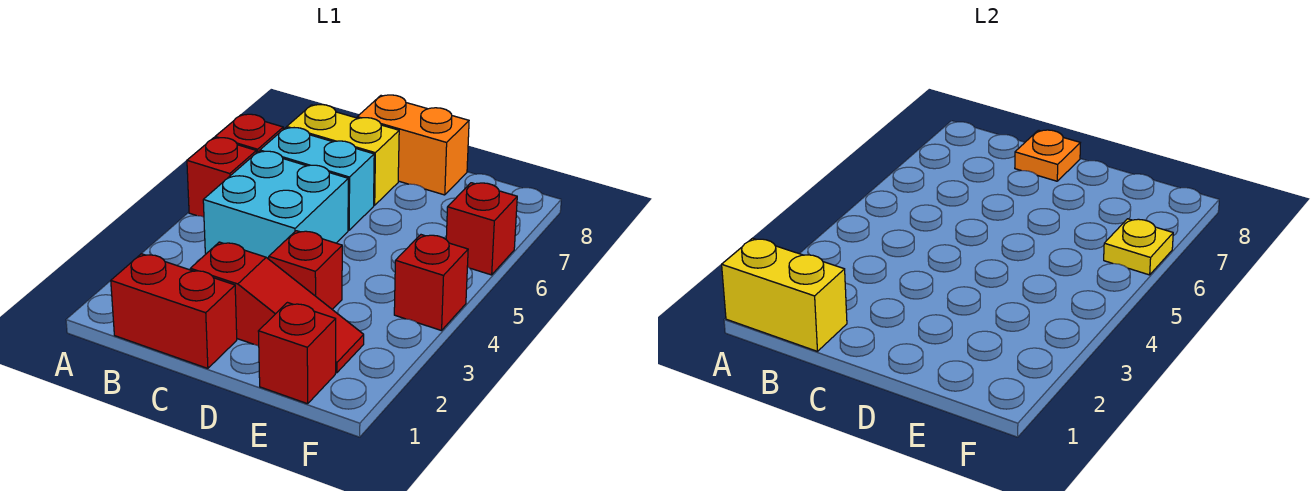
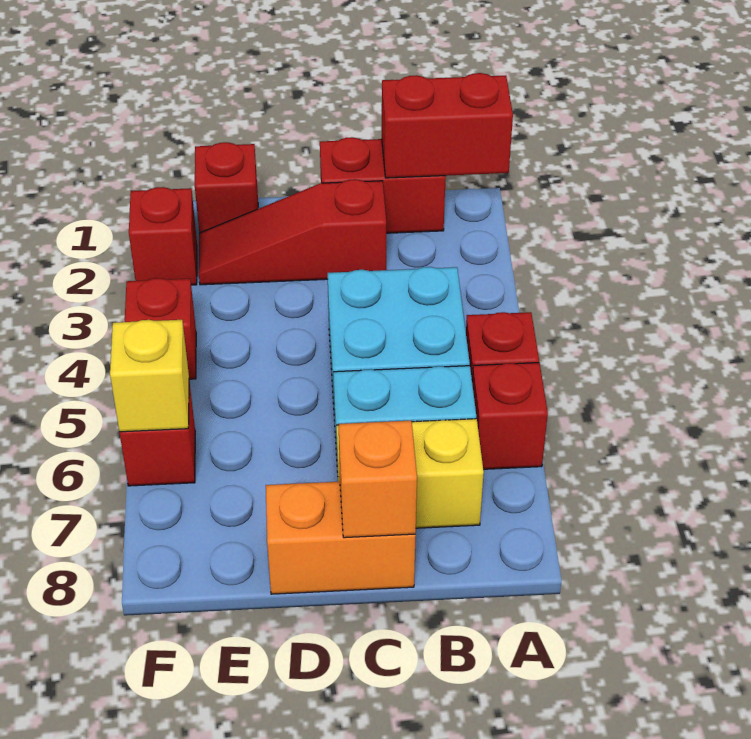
yellow 1x2 brick [722,238,847,351] -> red 1x2 brick [382,73,513,178]
orange 1x1 plate [1015,130,1080,181] -> orange 1x1 brick [339,421,417,538]
red 1x1 brick [269,231,342,309] -> red 1x1 brick moved to [129,187,197,285]
yellow 1x1 plate [1104,219,1173,275] -> yellow 1x1 brick [110,320,189,432]

